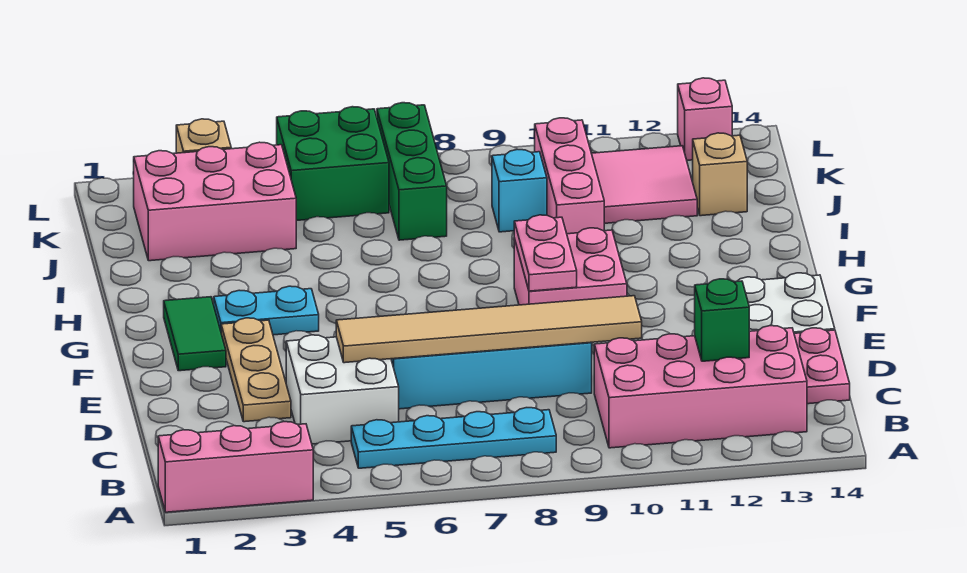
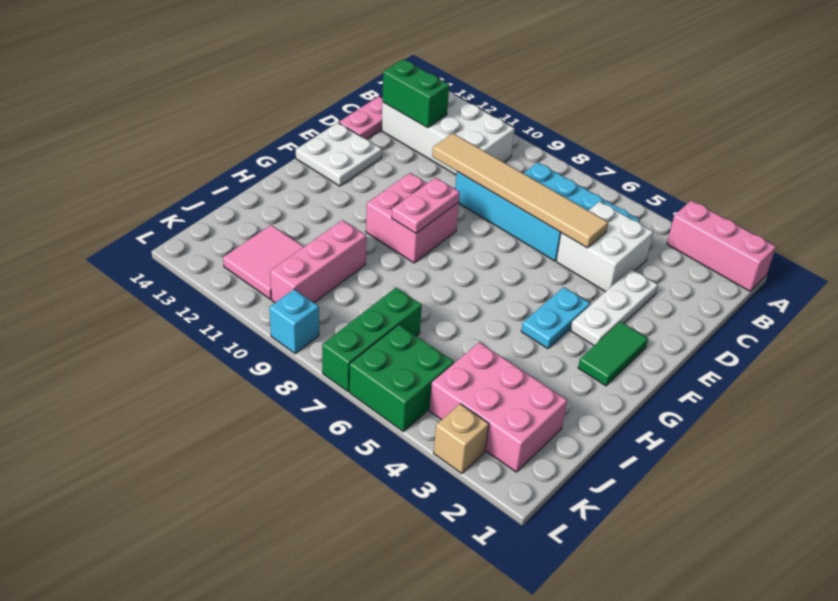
pink 2x4 brick [594,326,807,448] -> white 2x4 brick [381,91,515,175]
green 1x1 brick [695,279,749,361] -> green 1x2 brick [382,59,449,128]
tan 1x3 plate [221,318,291,422] -> white 1x3 plate [570,269,658,345]
cyan 1x2 plate [214,286,319,335] -> cyan 1x2 plate turned to [521,287,590,349]
cyan 1x1 brick [492,149,547,232] -> cyan 1x1 brick moved to [269,289,319,354]
tan 1x1 brick [693,133,747,216] -> none
pink 1x1 brick [678,78,732,160] -> none

